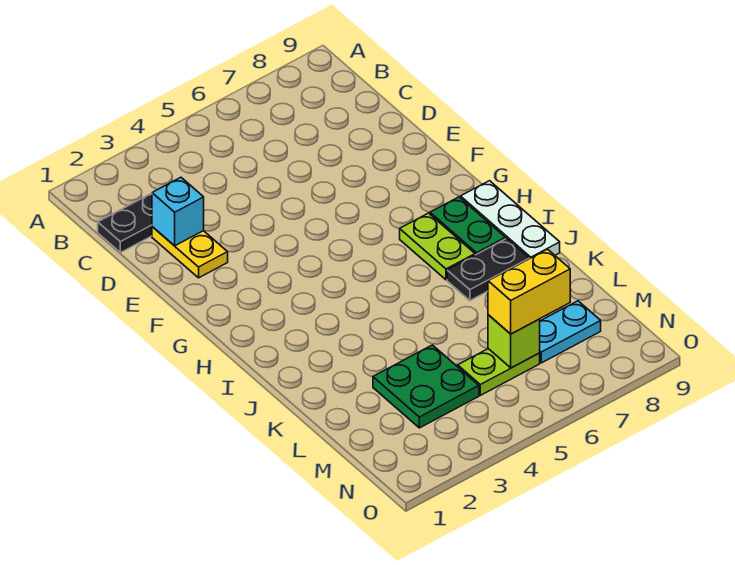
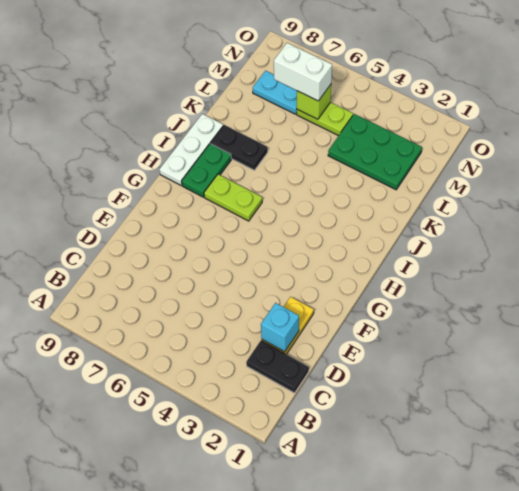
lime 1x2 plate [400,213,475,280] -> lime 1x2 plate turned to [204,174,262,221]
green 2x2 plate [373,345,479,428] -> green 2x3 plate [328,114,422,190]
yellow 1x2 brick [488,249,570,334] -> white 1x2 brick [274,43,332,101]

